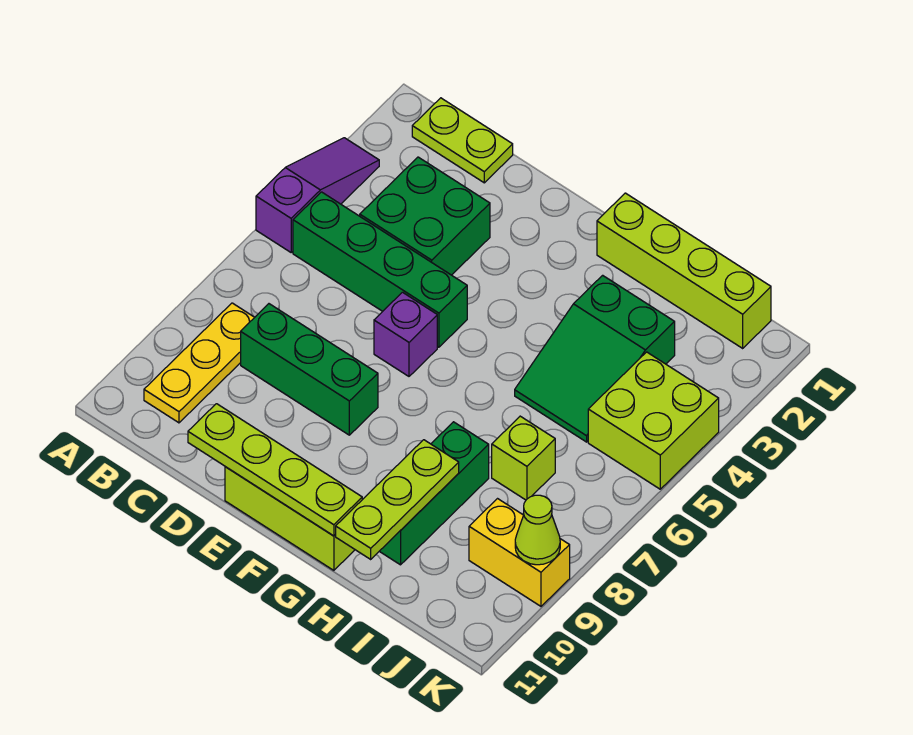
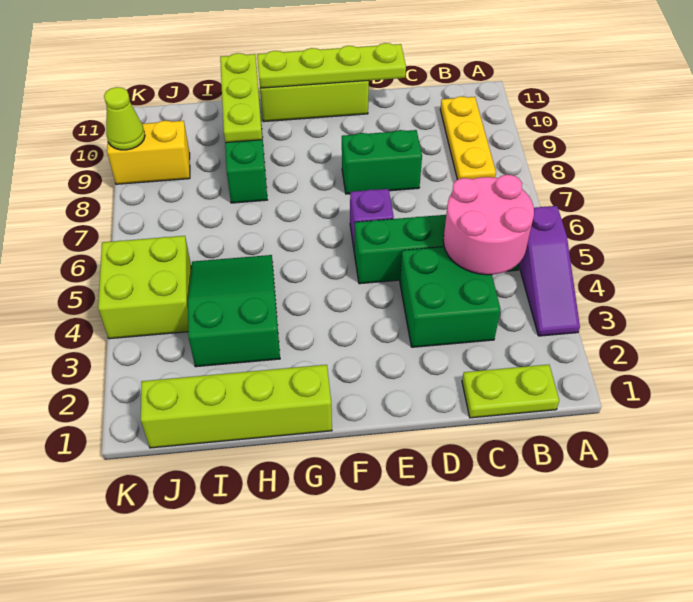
none -> pink 2x2 round brick [443,175,534,275]
green 1x3 brick [241,304,378,435] -> green 1x2 brick [342,130,422,194]
lime 1x1 brick [492,416,555,500] -> none

